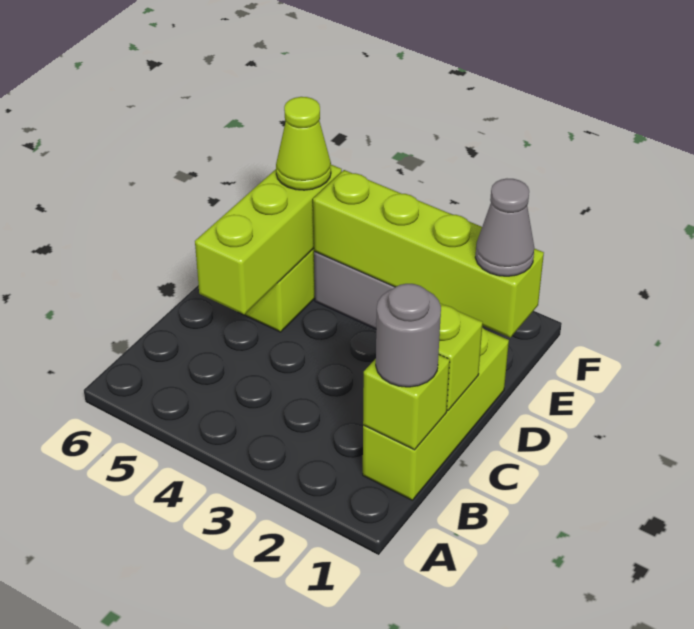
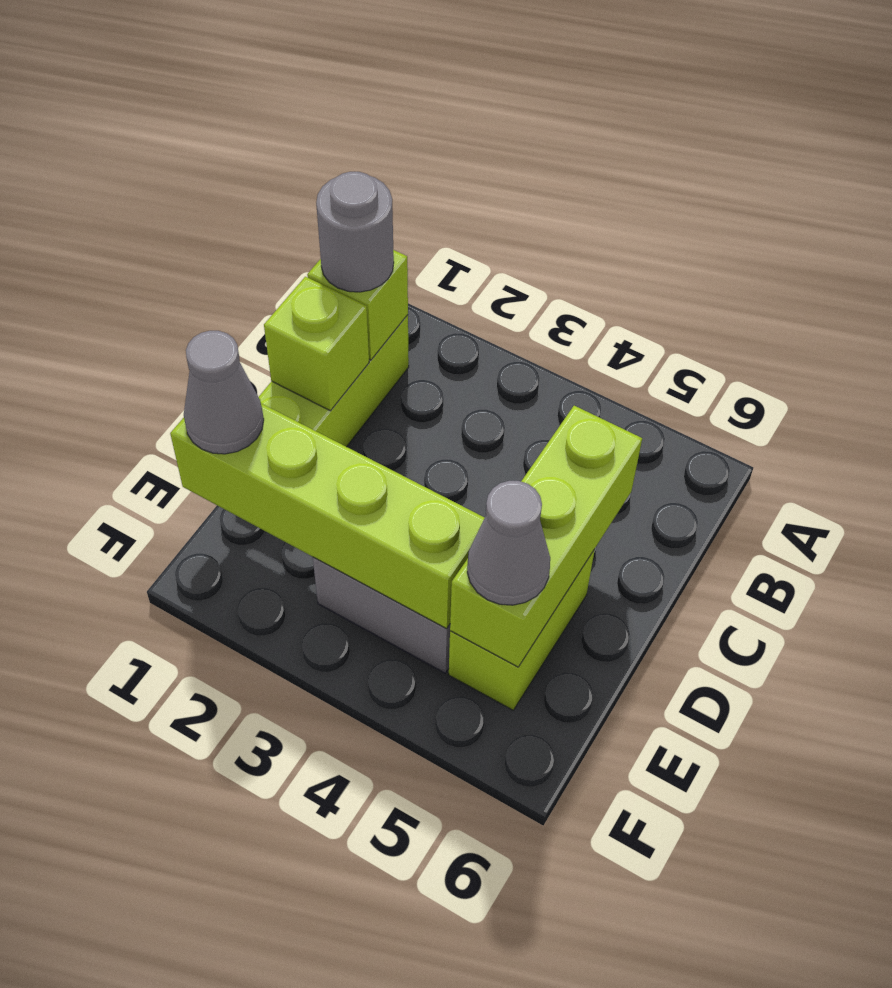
lime 1x1 cone [276,97,331,190] -> grey 1x1 cone [467,481,550,605]

